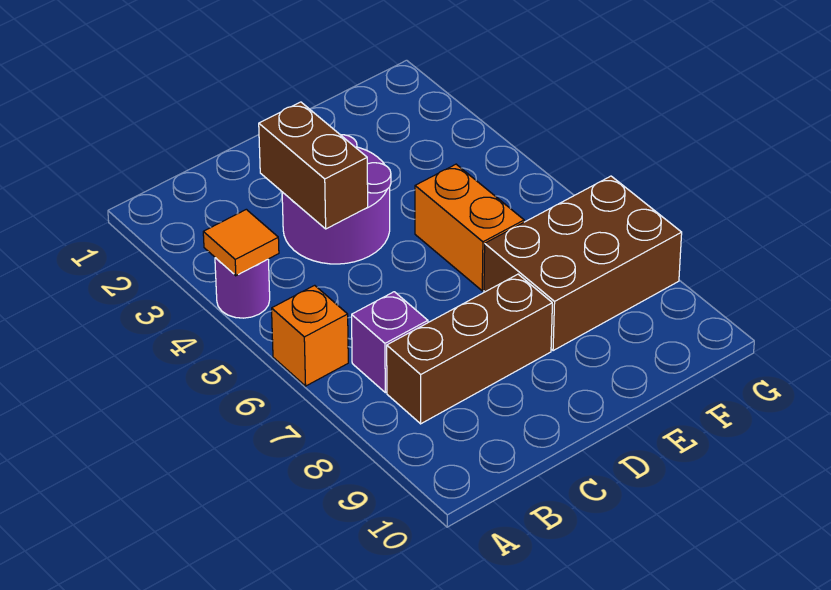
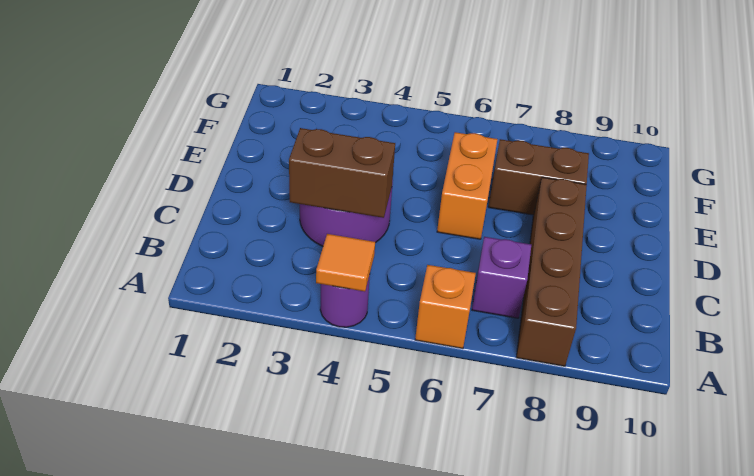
brown 1x3 brick [387,274,552,424] -> brown 1x4 brick [516,177,587,366]
orange 1x2 brick [415,164,524,291] -> orange 1x2 brick turned to [437,132,497,239]
brown 2x3 brick [484,176,682,351] -> brown 1x2 brick [488,139,589,215]

